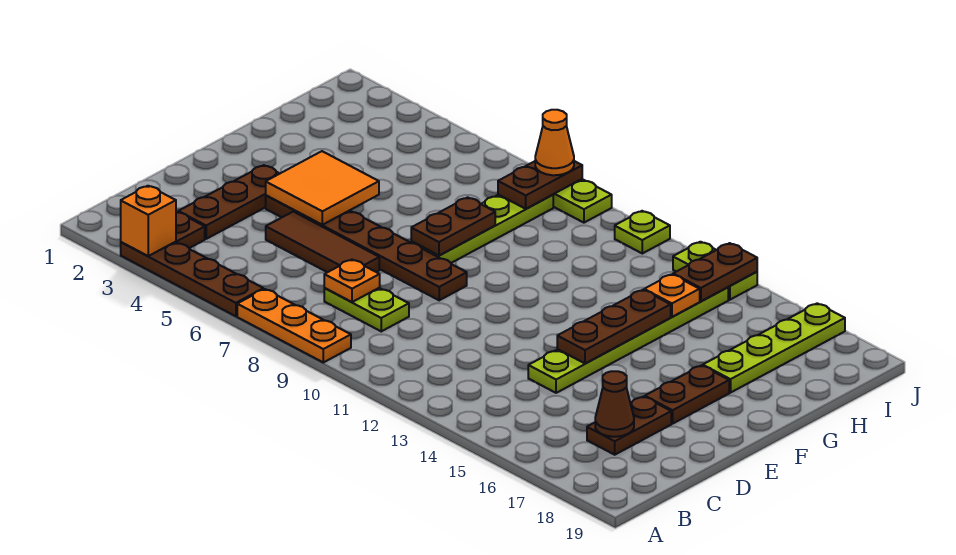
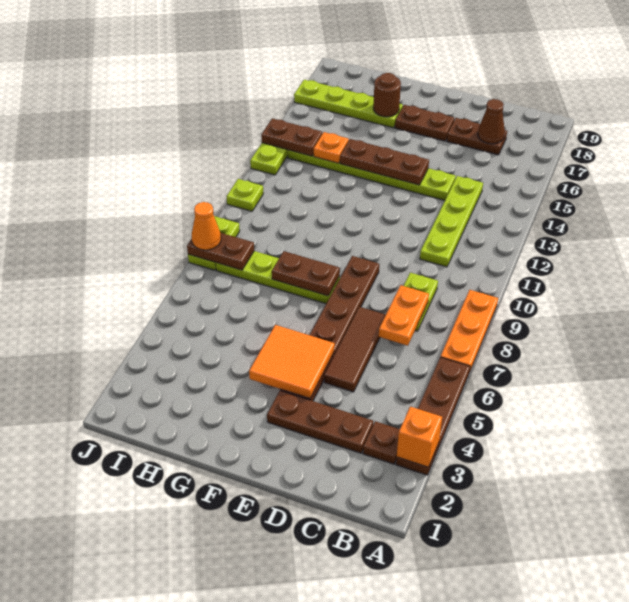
orange 1x1 plate [324,260,380,302] -> orange 1x2 plate [379,285,429,346]
none -> lime 1x4 plate [420,176,483,267]
none -> brown 1x1 round brick [373,73,401,117]

